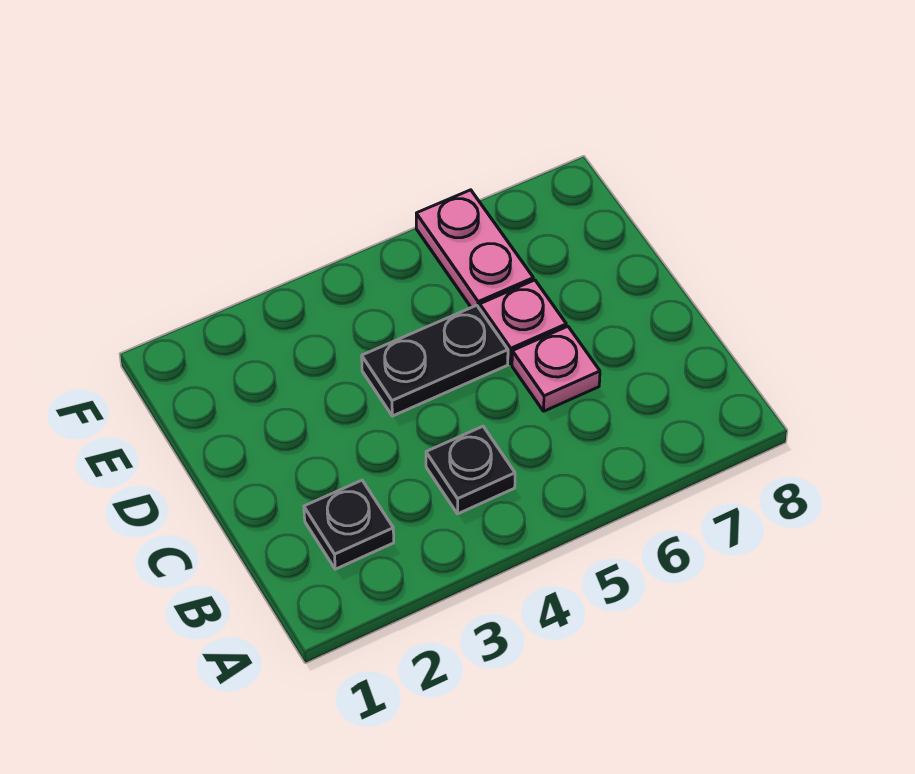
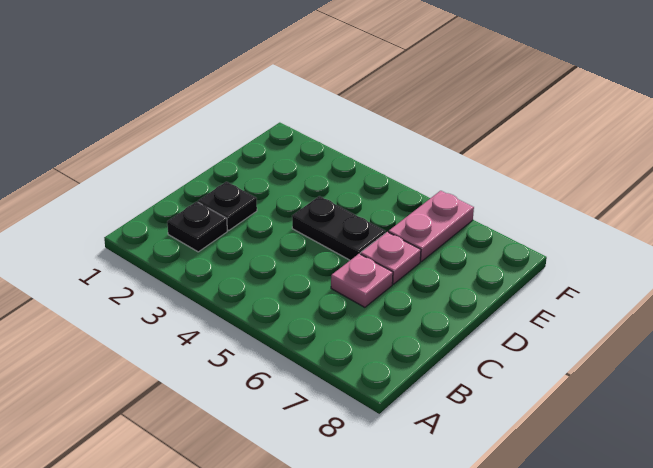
black 1x1 plate [426,426,515,514] -> black 1x1 plate moved to [198,182,257,231]

